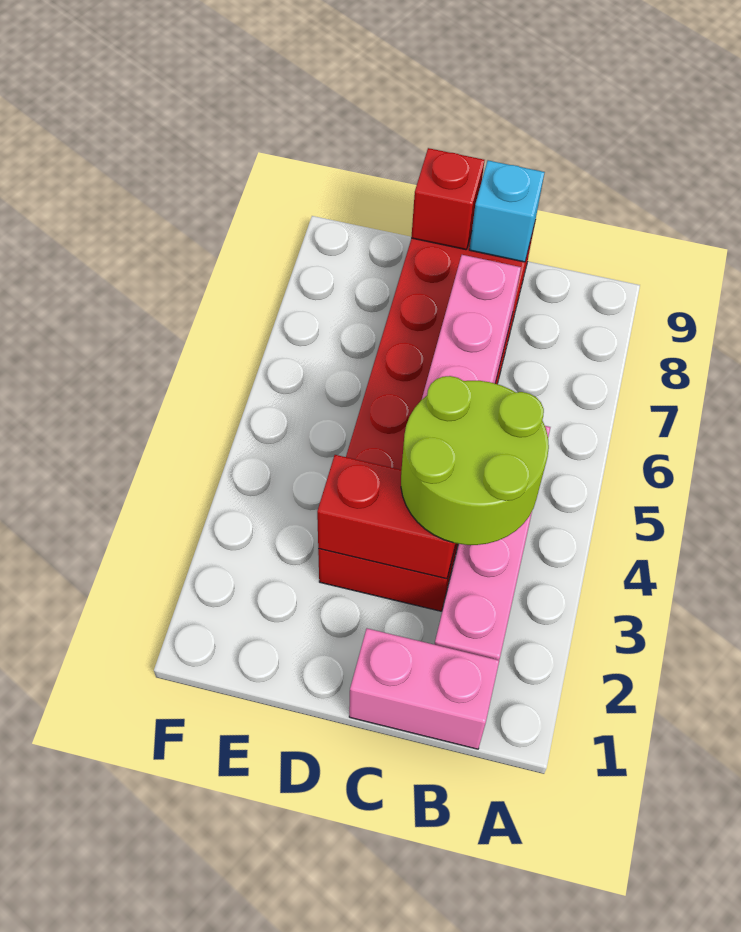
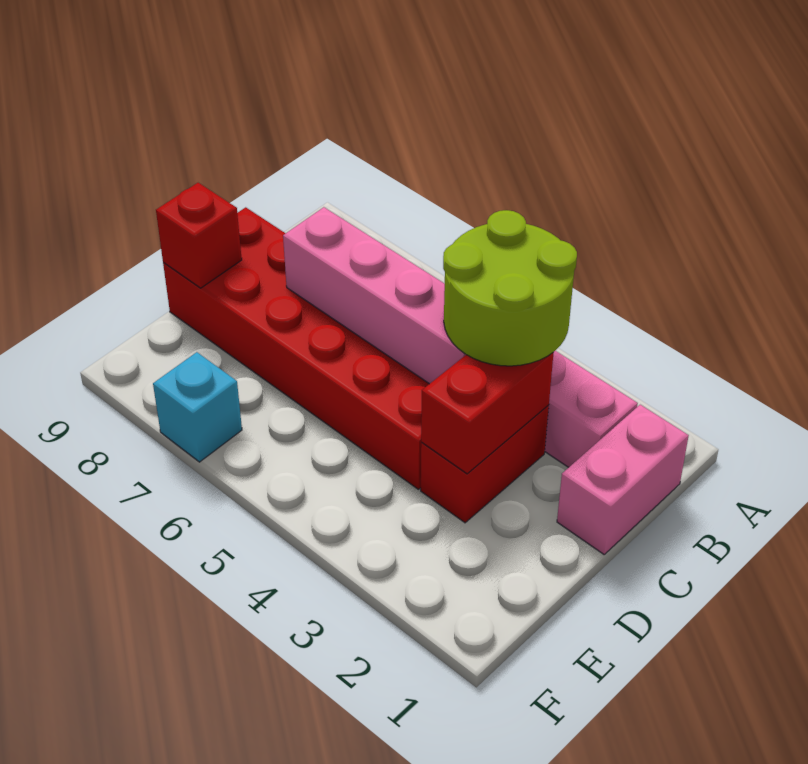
cyan 1x1 brick [469,160,545,262] -> cyan 1x1 brick moved to [153,352,242,462]

